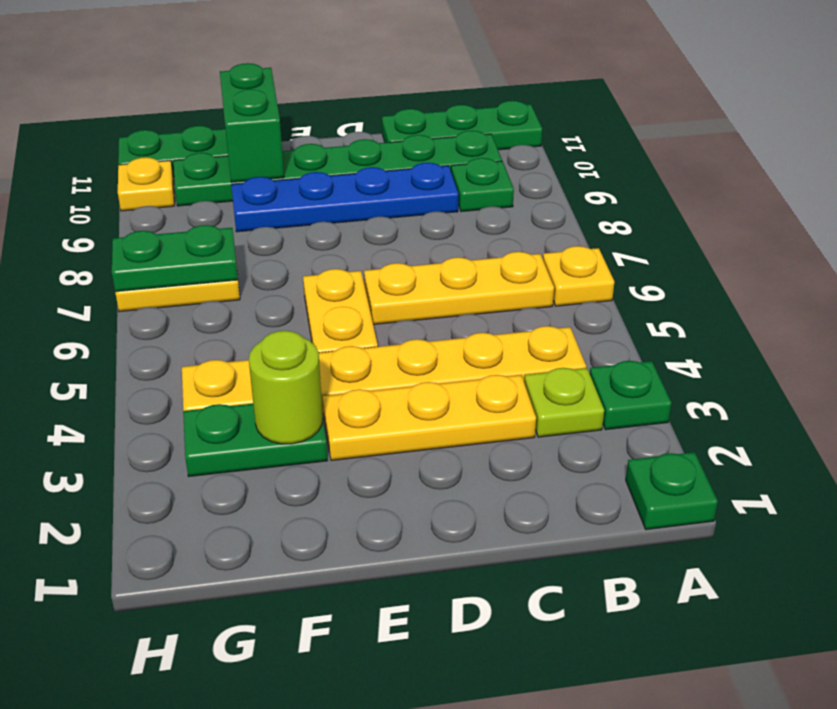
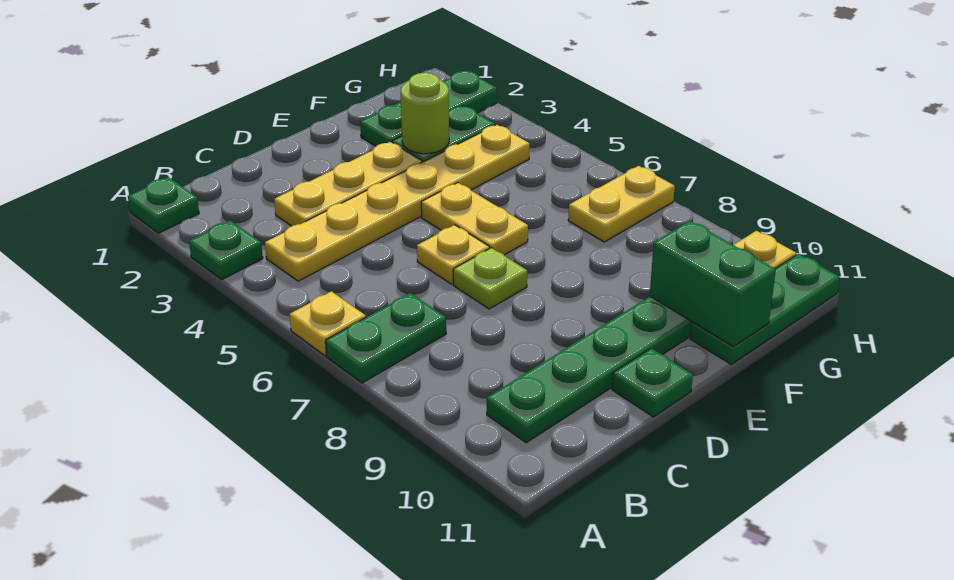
green 1x3 plate [382,101,542,150] -> green 1x3 plate moved to [360,71,497,146]
lime 1x1 plate [524,368,604,437] -> lime 1x1 plate moved to [453,248,527,309]
yellow 1x3 plate [364,252,554,325] -> yellow 1x1 plate [417,225,490,284]
green 1x1 plate [451,158,514,212] -> green 1x1 plate moved to [612,348,693,417]
blue 1x4 plate [231,163,459,232] -> none
green 1x2 plate [112,225,238,292] -> green 1x2 plate moved to [326,293,446,383]

